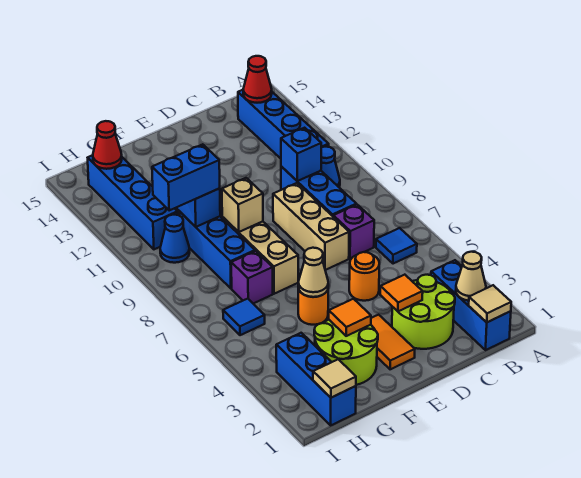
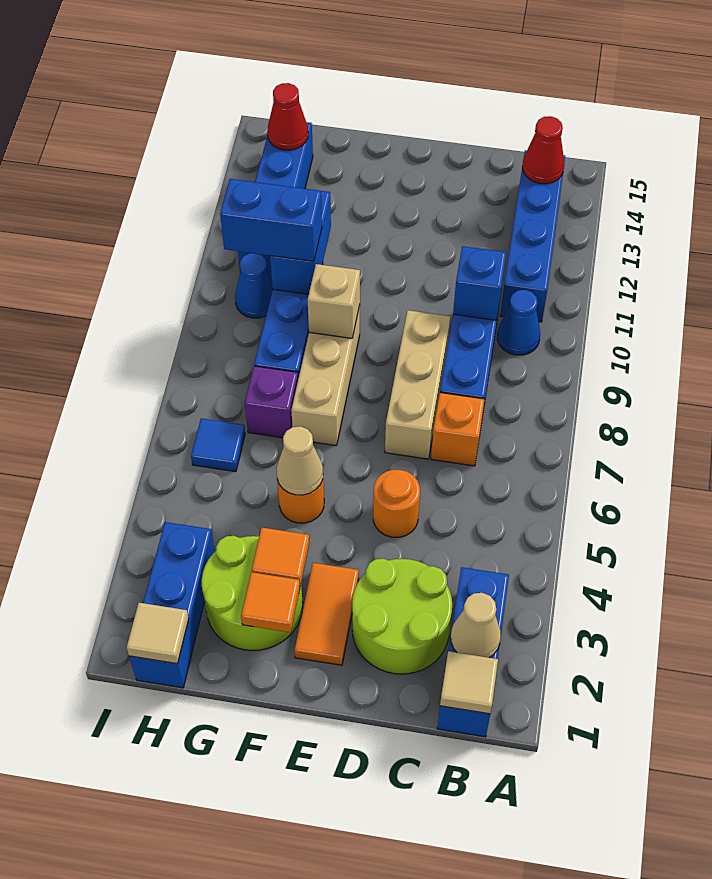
blue 1x1 tile [376,228,417,264] -> none
purple 1x1 brick [333,205,374,258] -> orange 1x1 brick [431,393,484,466]
orange 1x1 tile [380,275,423,311] -> orange 1x1 tile moved to [241,572,300,632]

